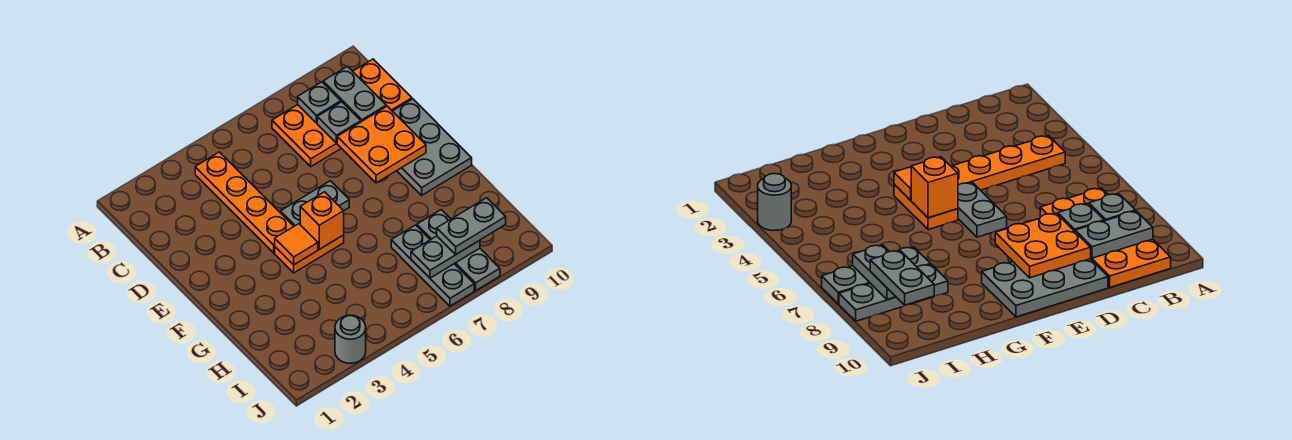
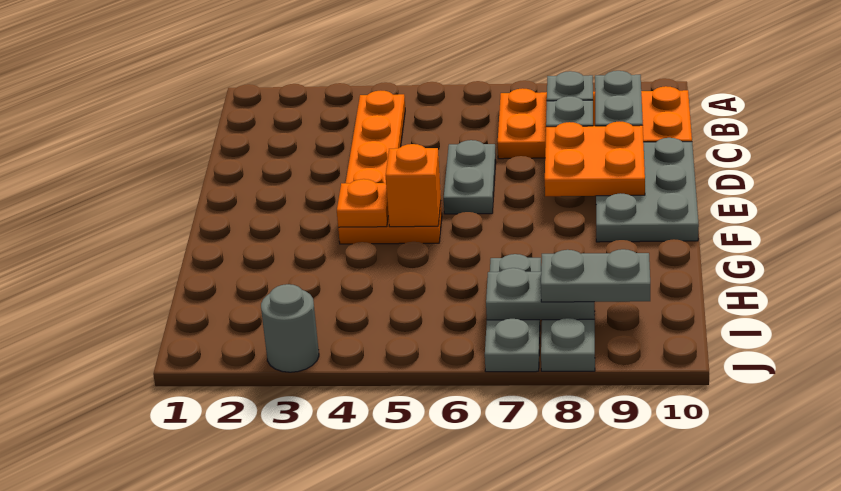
grey 1x2 plate [280,181,349,226] -> grey 1x2 plate turned to [444,140,496,214]
orange 1x1 tile [275,224,318,265] -> orange 1x1 plate [337,179,388,228]

